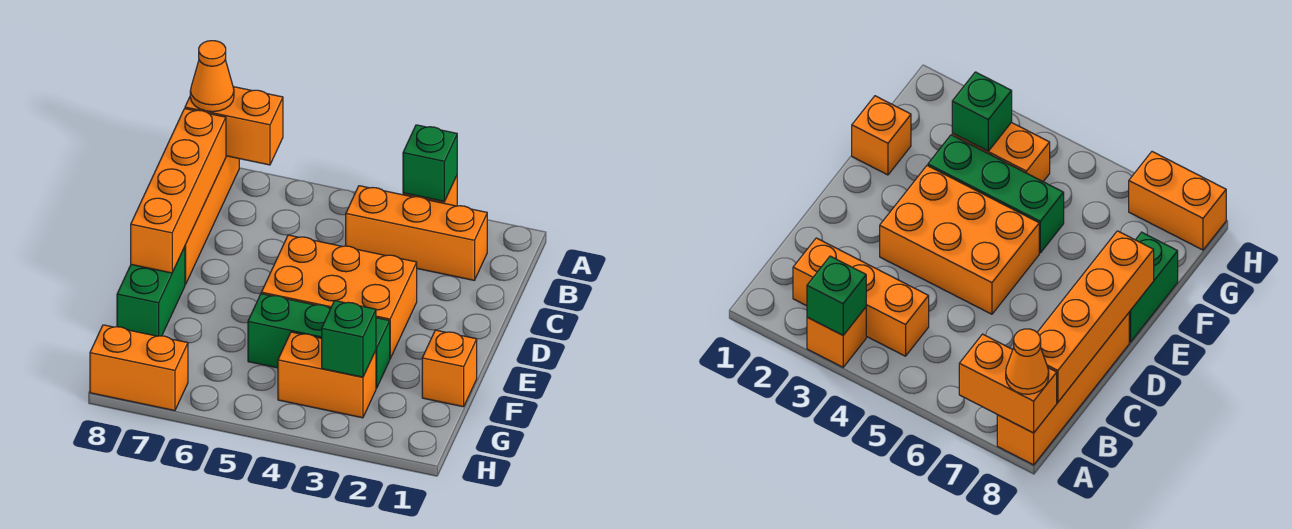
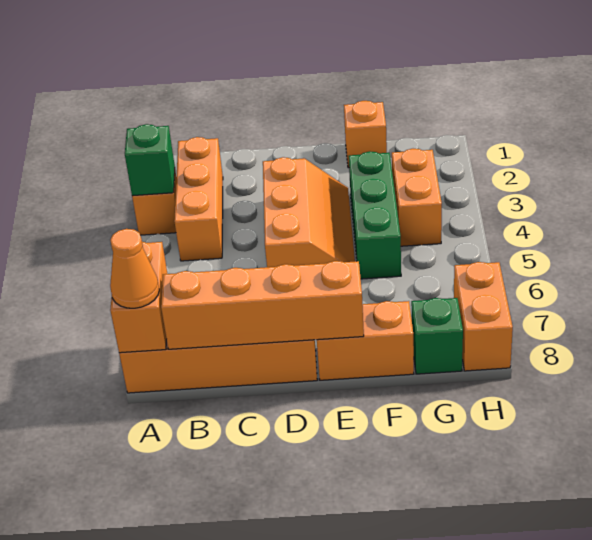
orange 2x3 brick [261,235,417,358] -> orange 2x3 slope [263,157,355,267]
green 1x2 brick [117,247,185,336] -> orange 1x2 brick [317,301,414,380]
green 1x1 brick [322,301,376,377] -> green 1x1 brick moved to [411,298,463,374]

